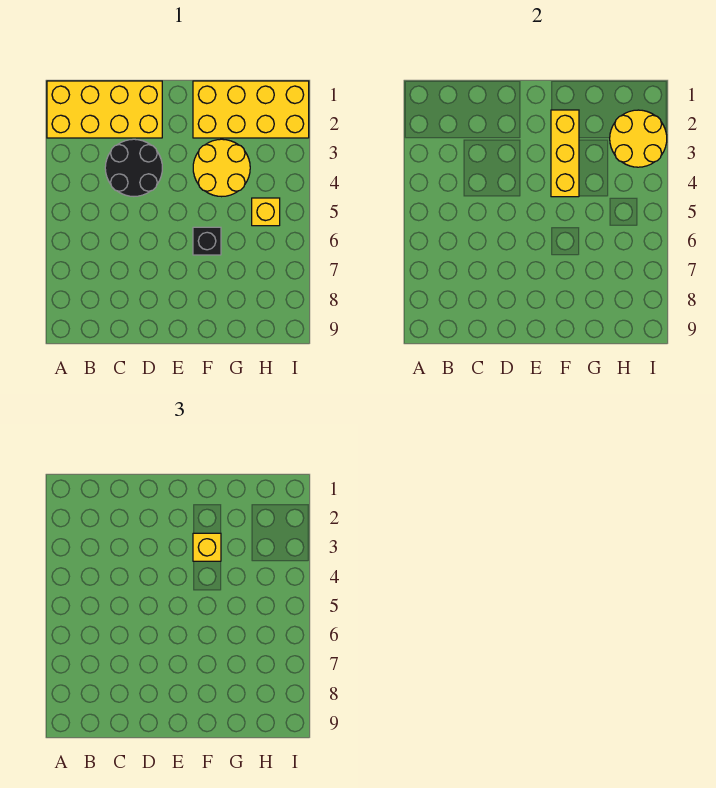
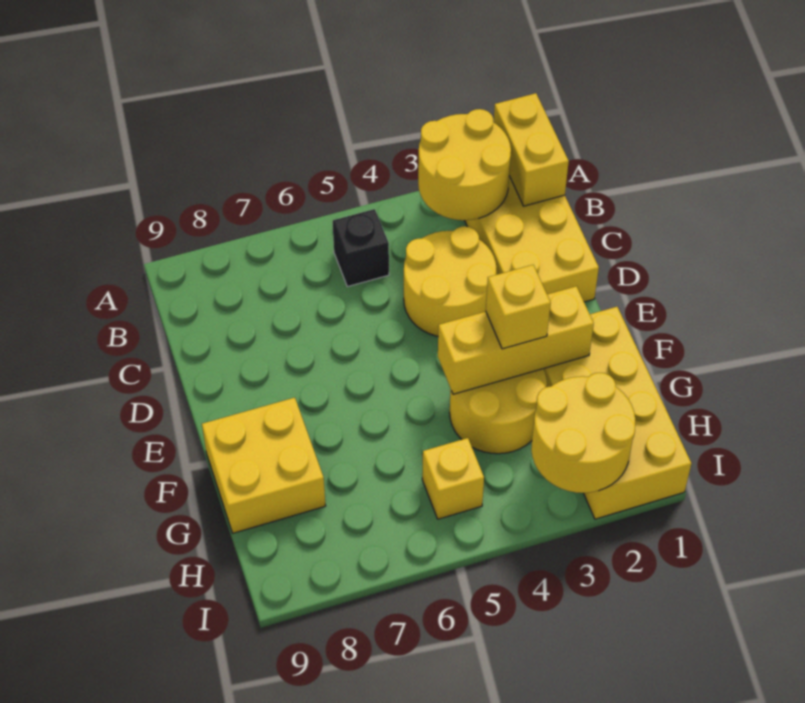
none -> yellow 1x2 brick [494,93,569,206]
none -> yellow 2x2 round brick [418,109,511,220]
black 2x2 round brick [105,139,162,196] -> yellow 2x2 round brick [404,226,496,336]
black 1x1 brick [193,227,221,255] -> black 1x1 brick moved to [333,209,389,287]
none -> yellow 2x2 brick [202,398,326,533]

